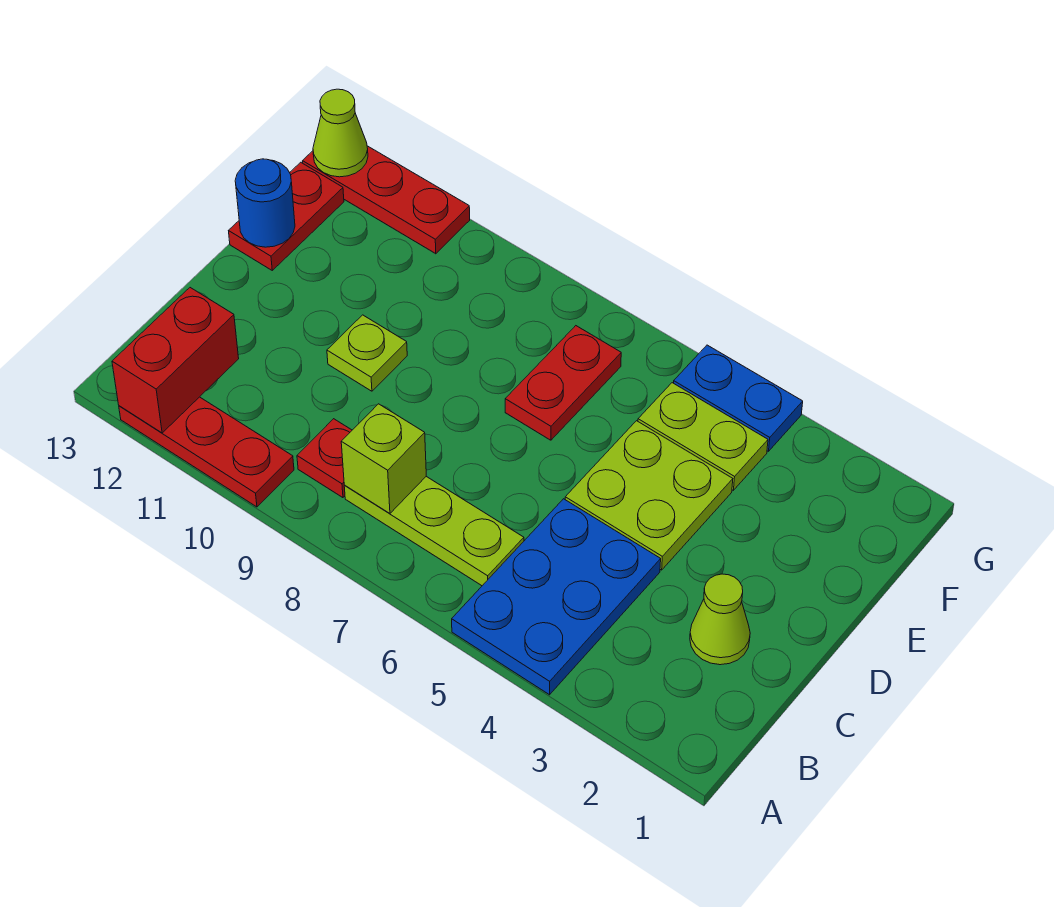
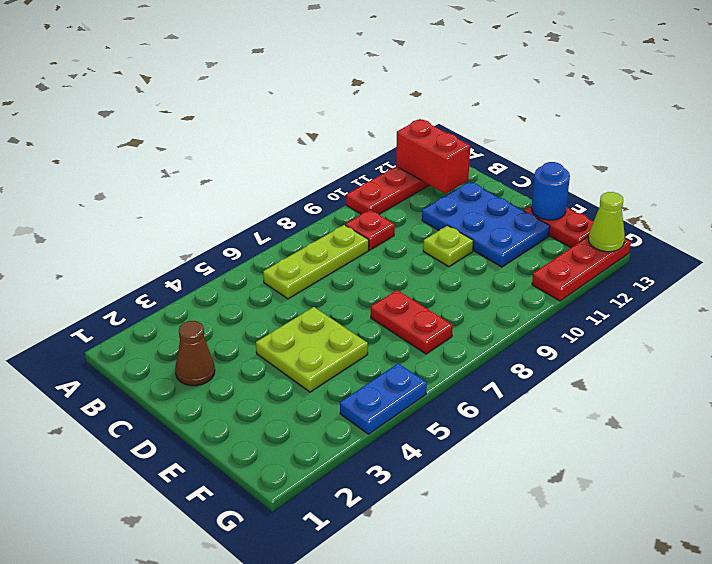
blue 2x3 plate [452,499,661,695] -> blue 2x3 plate moved to [422,182,550,267]
lime 1x1 brick [341,404,426,513] -> none
lime 1x1 cone [690,574,750,665] -> brown 1x1 cone [175,321,215,386]
lime 1x2 plate [638,383,768,490] -> none

